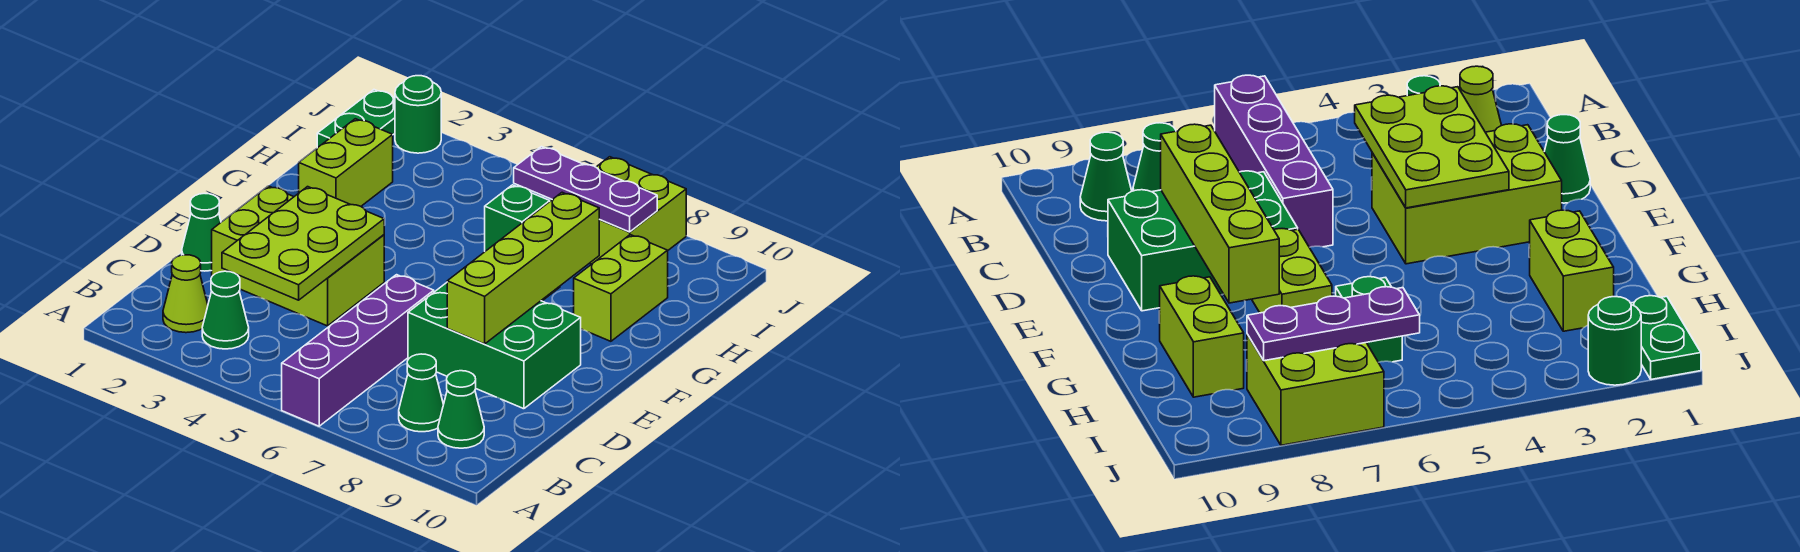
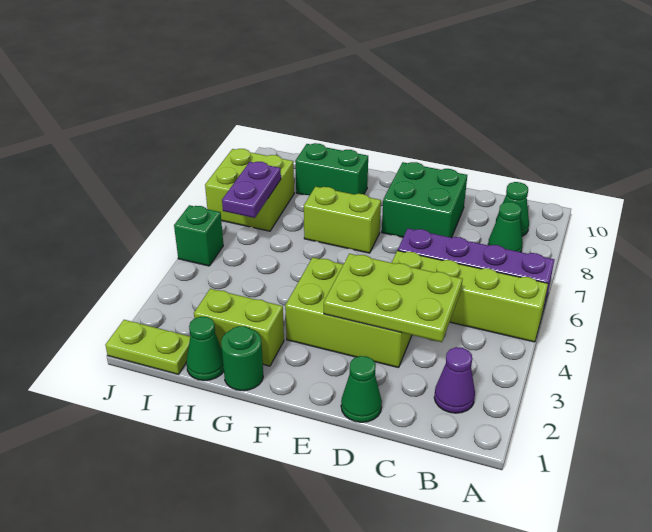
lime 1x1 cone [163,255,208,333] -> purple 1x1 cone [434,347,475,413]
green 1x1 cone [202,271,249,349] -> green 1x1 cone moved to [186,317,224,381]
lime 2x3 brick [212,186,384,326] -> lime 2x3 brick turned to [285,257,412,368]
green 2x3 brick [408,283,581,409] -> green 2x2 brick [382,162,467,238]
lime 1x4 brick [447,192,599,344] -> lime 1x4 brick moved to [392,251,548,342]
lime 1x2 brick [574,235,668,341] -> green 1x2 brick [295,143,368,195]
green 1x1 brick [485,185,550,251] -> green 1x1 brick moved to [174,205,223,266]
green 1x2 plate [317,90,395,148] -> lime 1x2 plate [106,320,190,374]
purple 1x3 plate [514,147,657,232] -> purple 1x2 plate [222,162,281,218]
green 1x1 round brick [395,76,441,153] -> green 1x1 round brick moved to [221,326,263,391]

